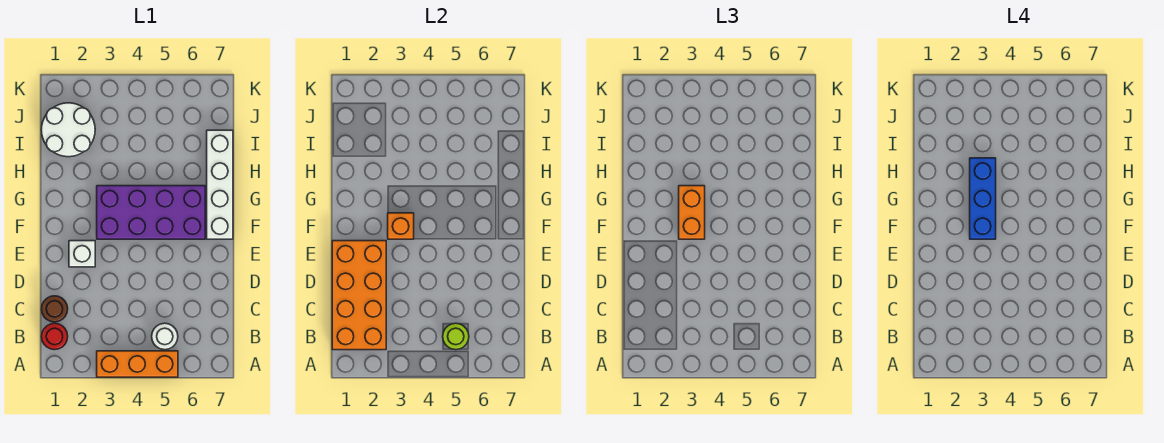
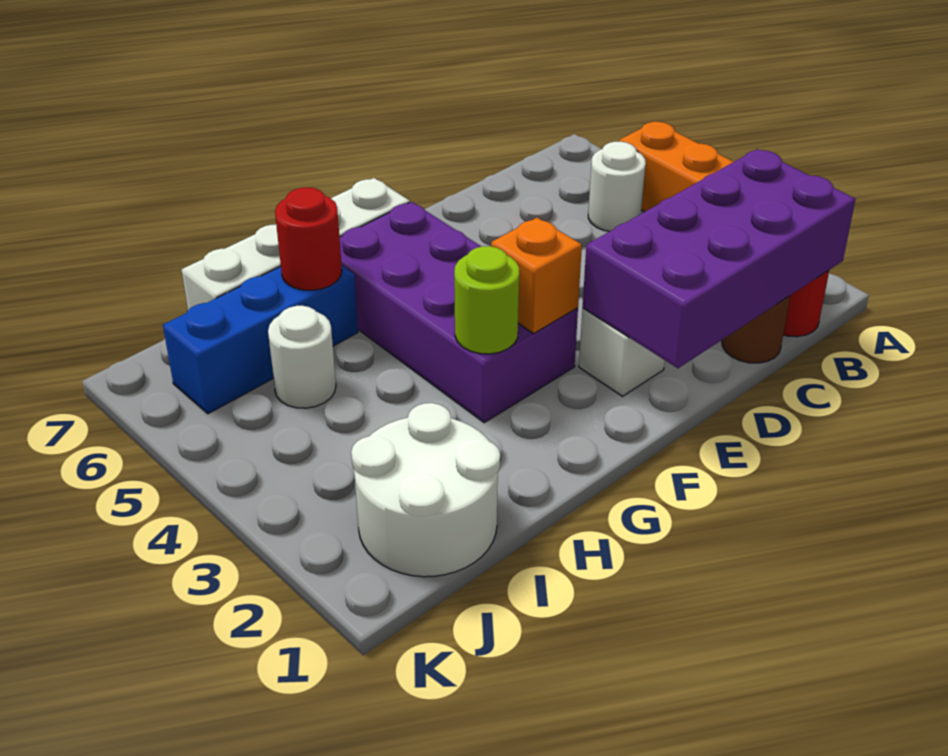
orange 2x4 brick [332,241,386,350] -> purple 2x4 brick [583,149,856,368]
lime 1x1 round brick [443,323,469,350] -> lime 1x1 round brick moved to [454,246,519,354]
orange 1x2 brick [679,186,705,239] -> none
blue 1x3 brick [970,158,996,239] -> blue 1x3 brick moved to [163,266,358,414]
none -> red 1x1 round brick [275,188,342,290]
none -> white 1x1 round brick [268,306,336,408]

